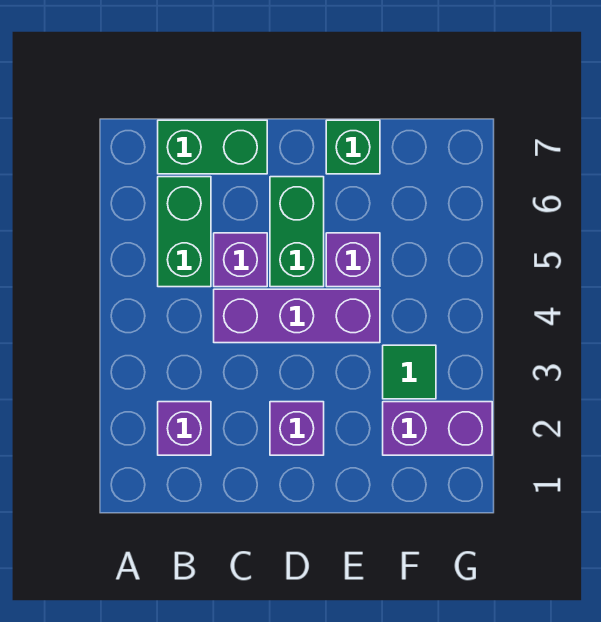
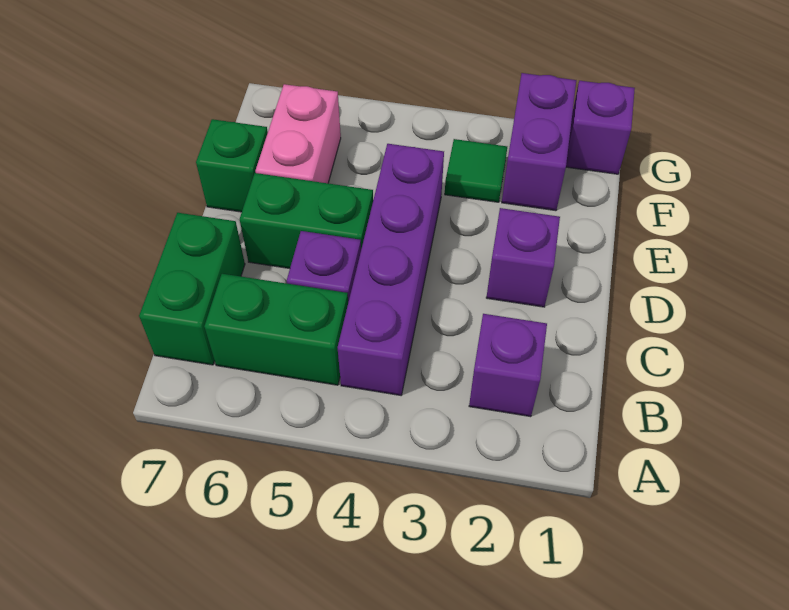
purple 1x3 brick [214,289,380,343] -> purple 1x4 brick [338,144,444,395]
purple 1x1 brick [326,233,380,287] -> purple 1x1 brick moved to [566,81,635,174]
none -> pink 1x2 brick [255,84,341,183]

